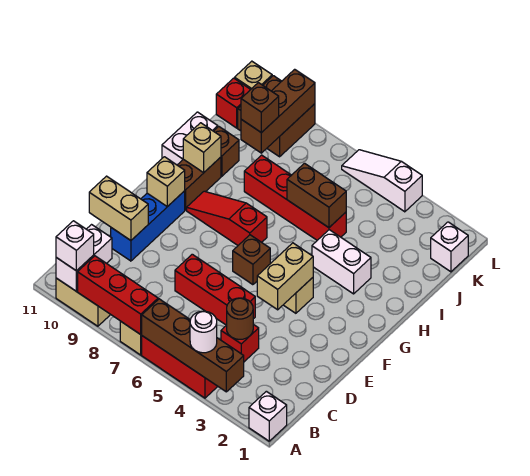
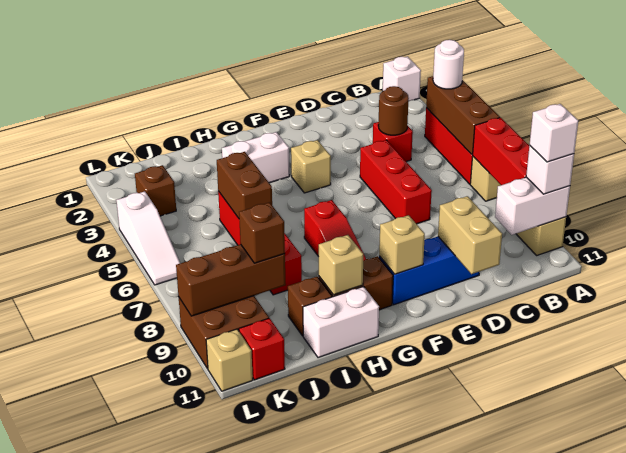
brown 1x4 brick [142,299,244,392] -> brown 1x3 brick [426,76,500,155]
tan 1x2 brick [257,243,313,310] -> none
brown 1x1 brick [233,235,270,285] -> brown 1x1 brick moved to [135,165,176,216]
white 1x2 brick [312,230,371,294] -> white 1x2 brick turned to [222,132,290,183]
white 1x1 brick [431,222,468,272] -> white 1x1 brick moved to [529,104,578,162]

